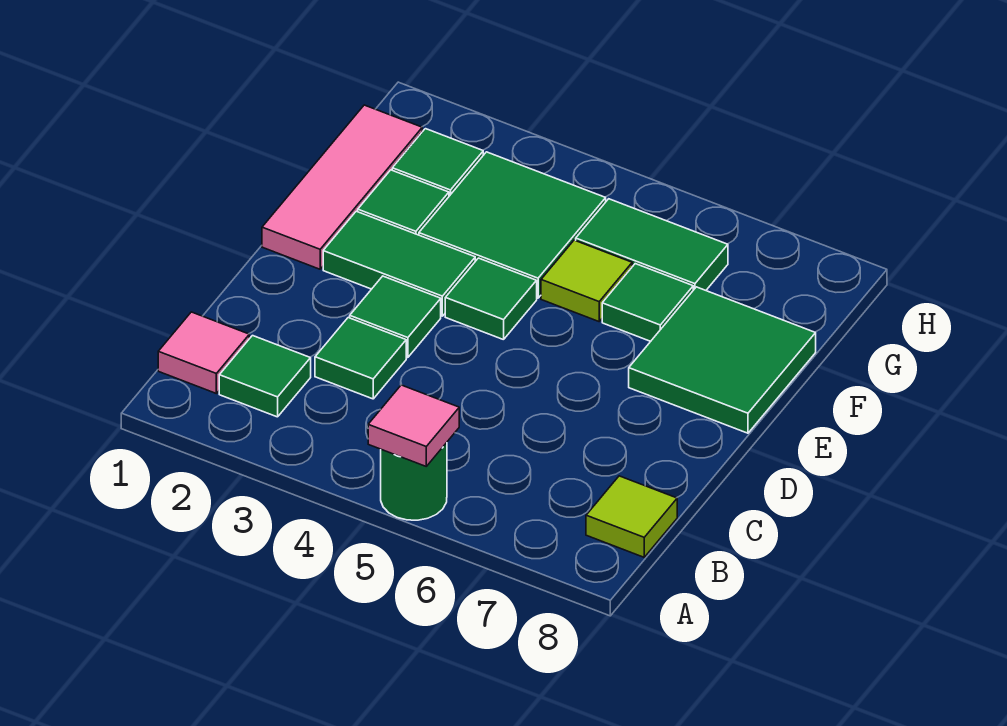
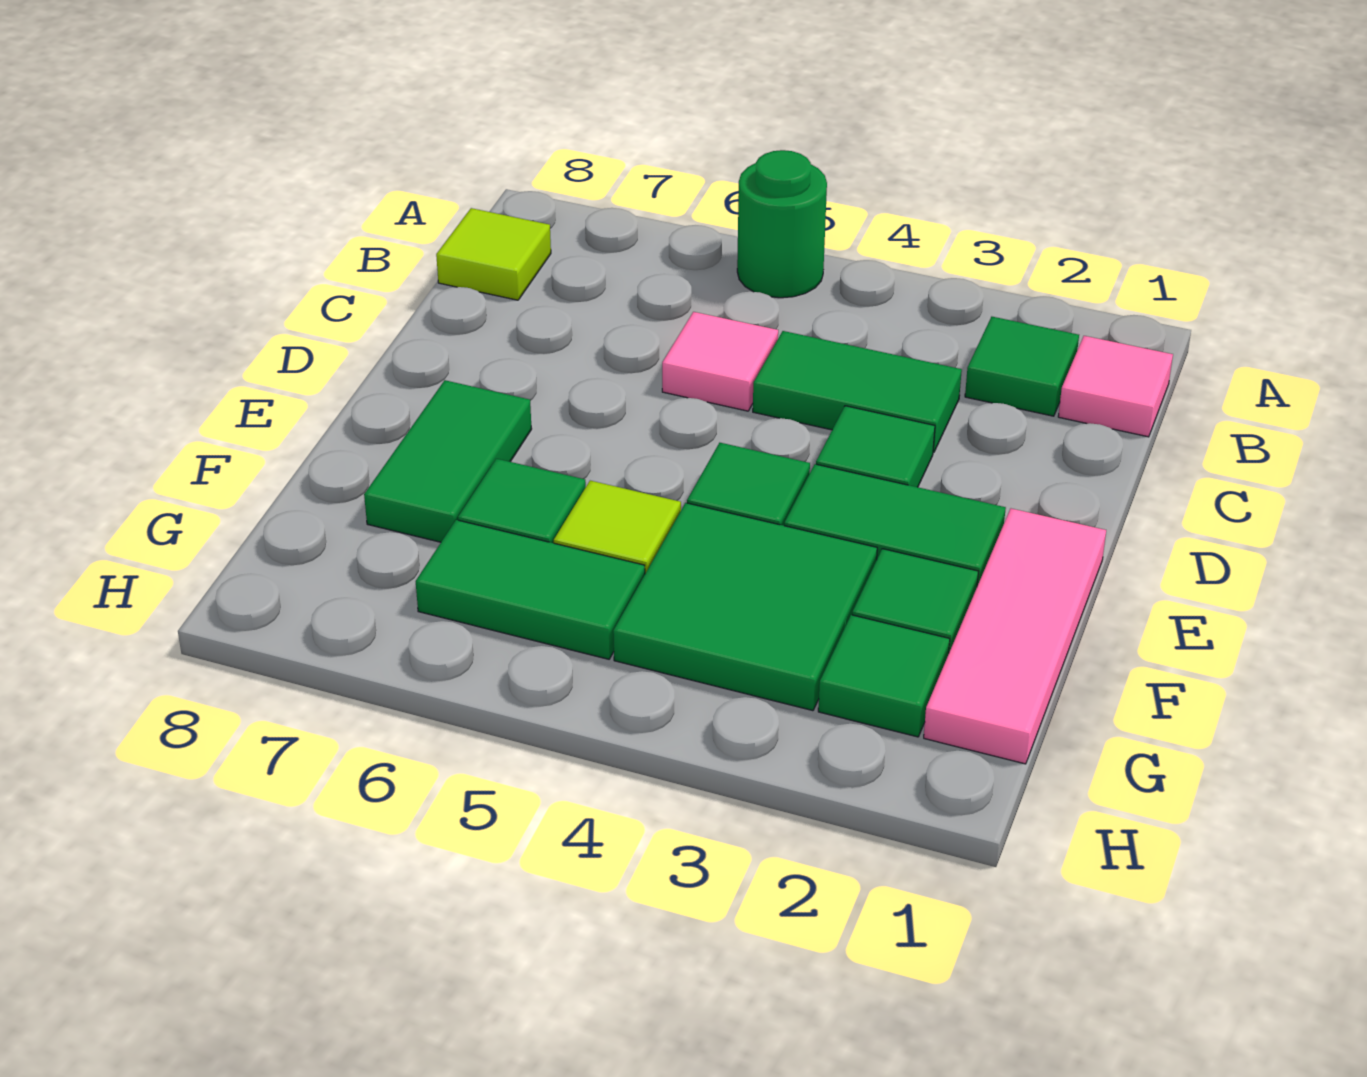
pink 1x1 tile [368,385,459,466] -> pink 1x1 tile moved to [662,312,778,411]
green 1x1 tile [315,318,406,399] -> green 1x2 tile [753,331,962,453]
green 2x2 tile [629,287,816,433] -> green 1x2 tile [364,380,532,542]

